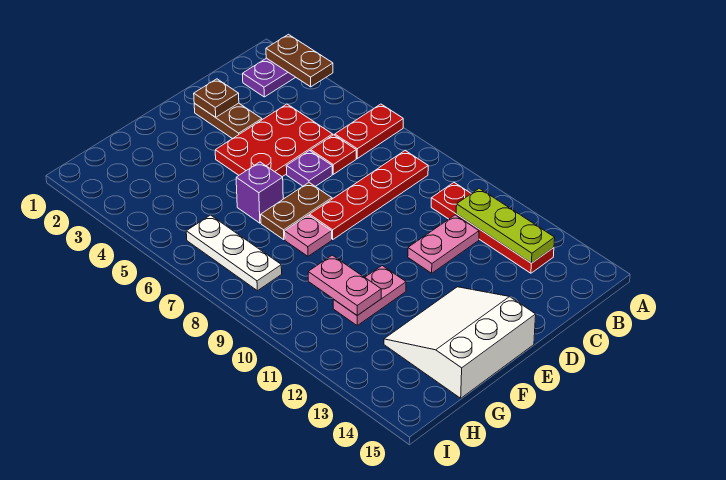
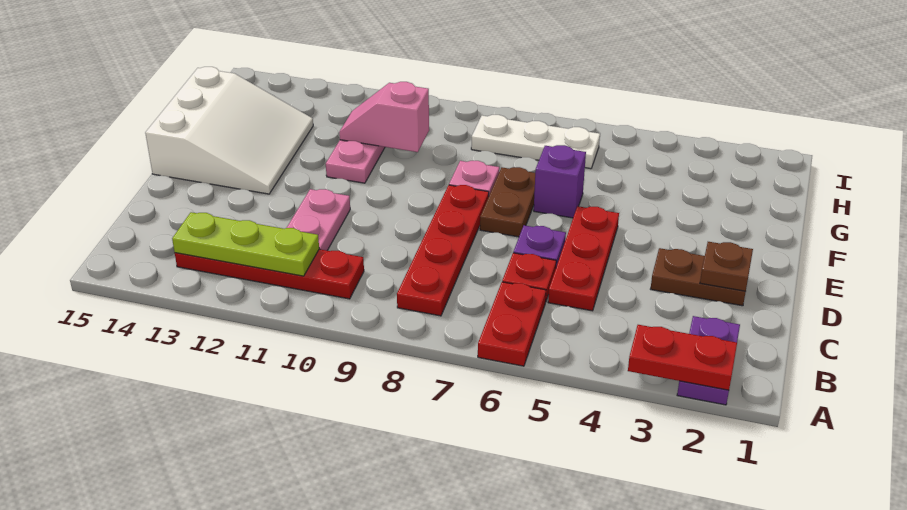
brown 1x2 plate [266,34,333,87] -> red 1x2 plate [628,325,737,390]
red 2x3 plate [215,104,333,177] -> red 1x3 plate [548,206,619,311]
pink 1x2 plate [308,255,381,315] -> pink 1x2 slope [339,82,429,152]

